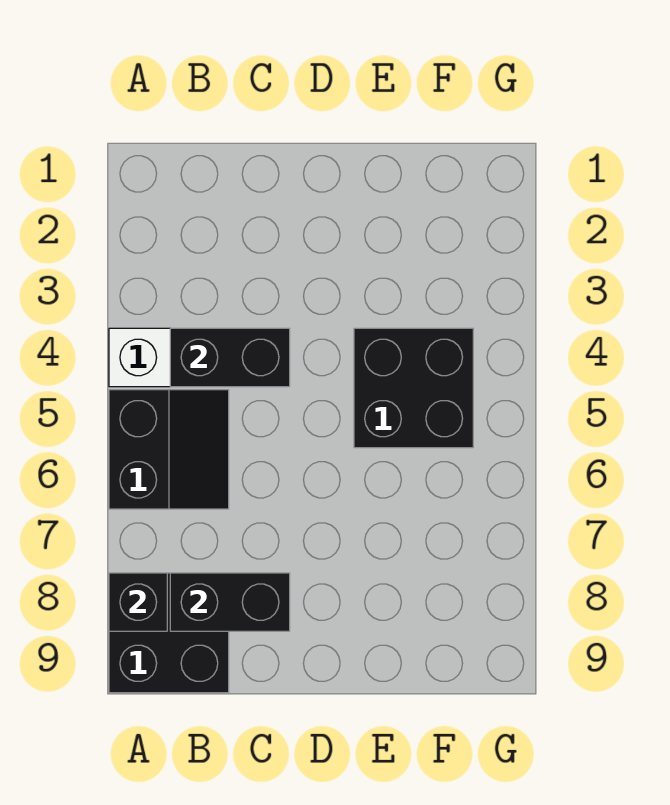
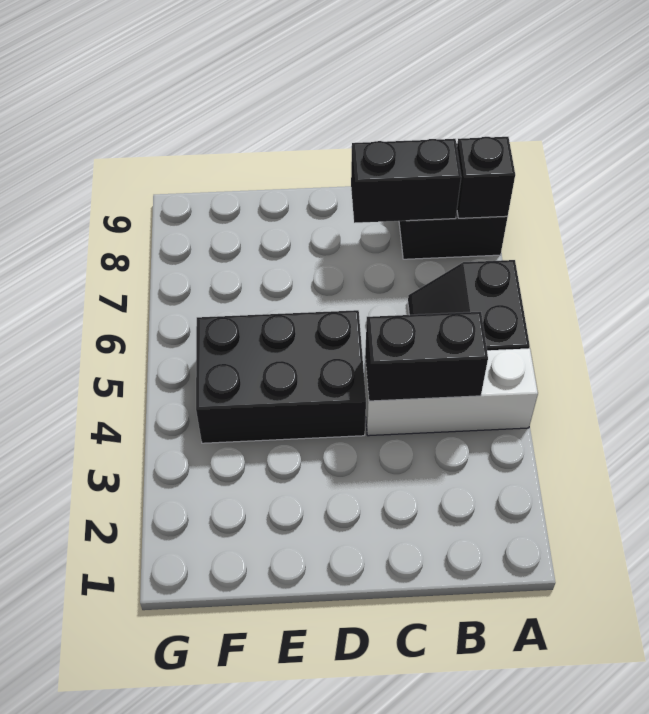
black 2x2 brick [354,328,473,448] -> black 2x3 brick [196,310,366,443]

